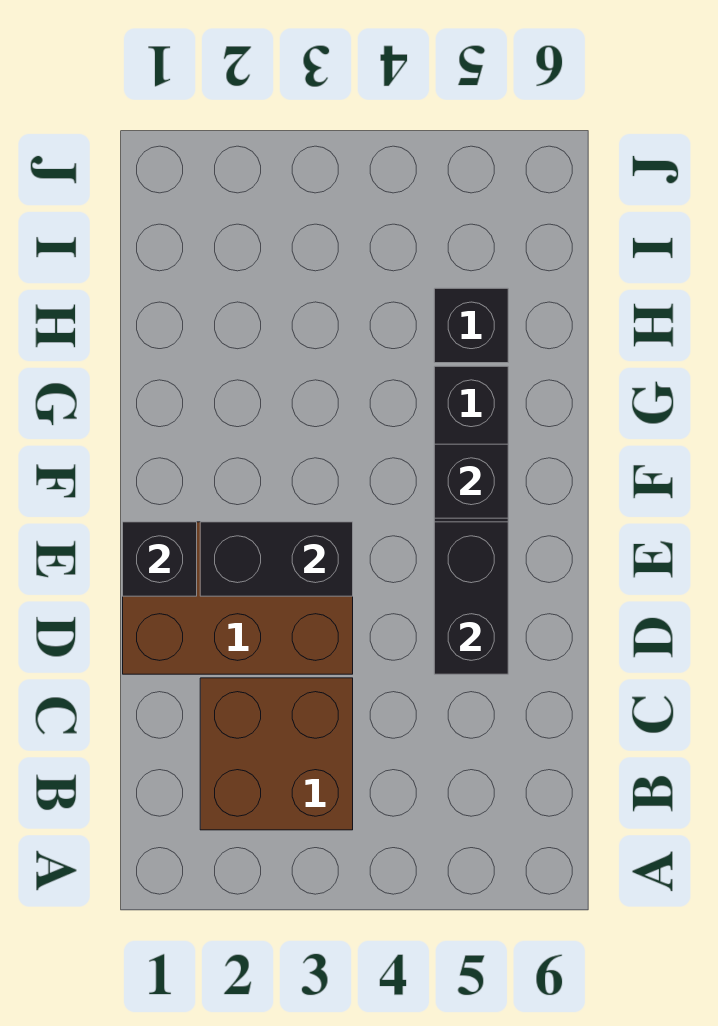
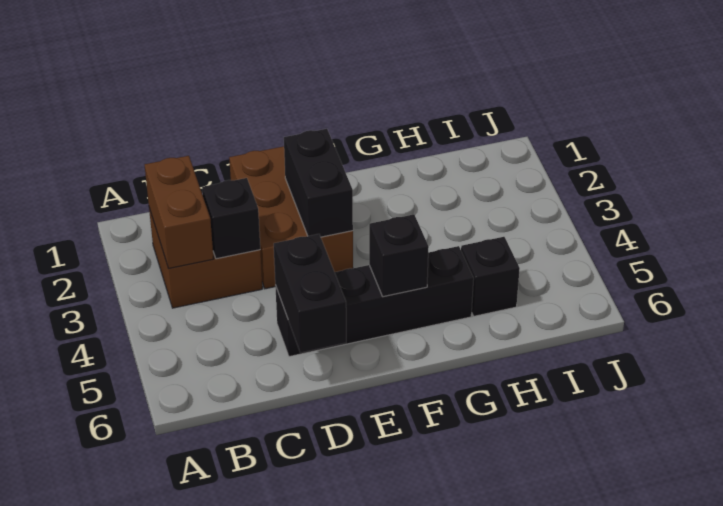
none -> brown 1x2 brick [145,156,213,269]
black 1x2 brick [434,522,508,674] -> black 1x2 brick turned to [274,234,346,353]
black 1x1 brick [123,522,197,596] -> black 1x1 brick moved to [202,178,260,259]

